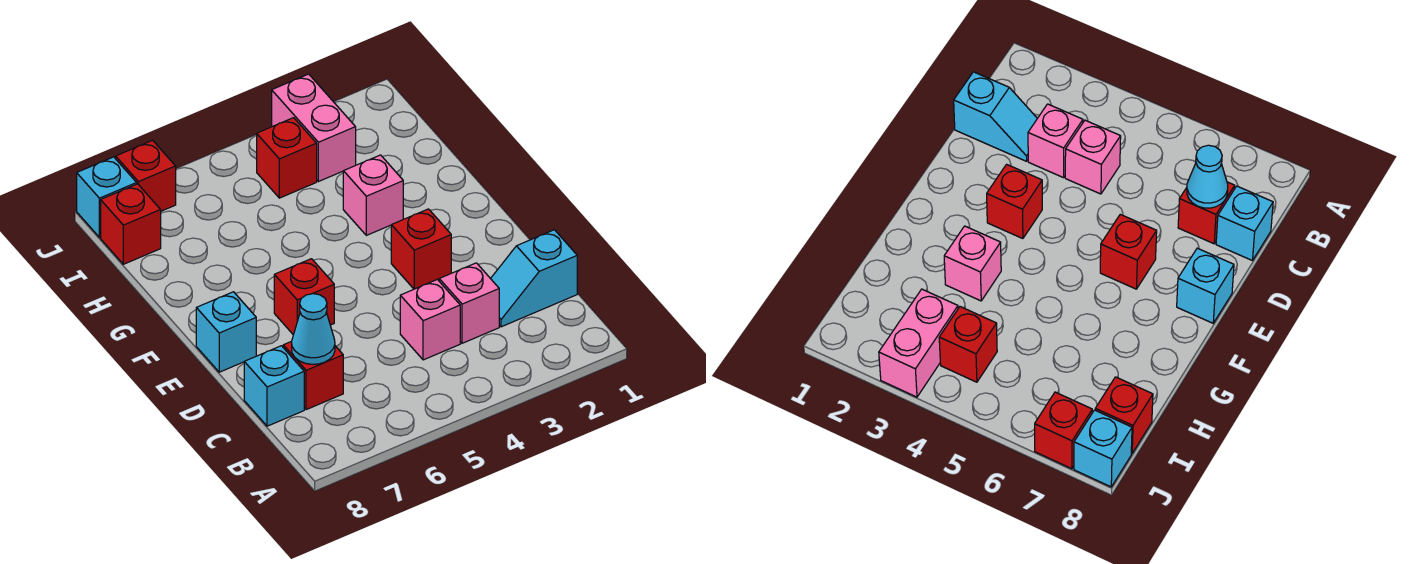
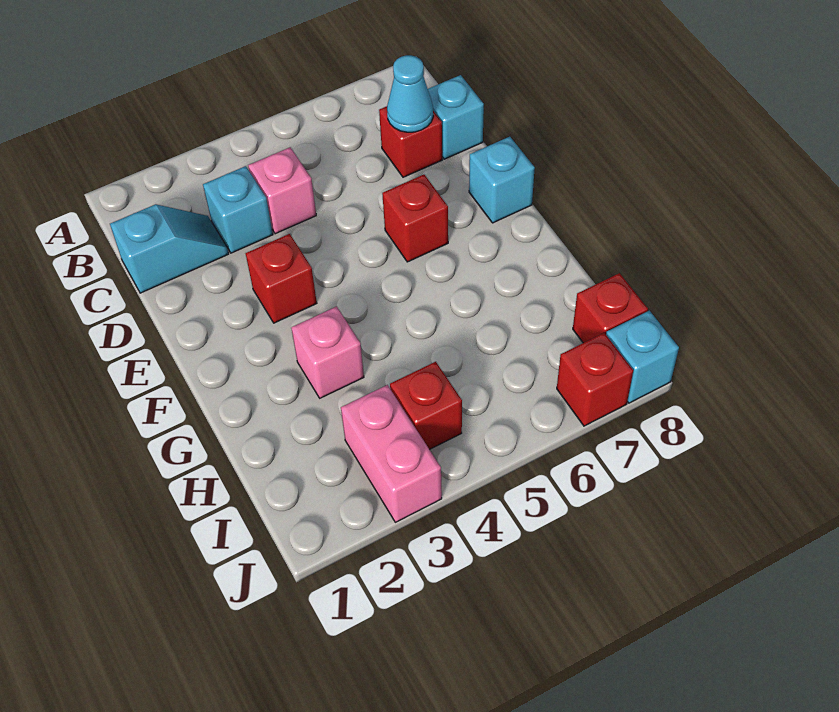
pink 1x1 brick [439,263,499,343] -> cyan 1x1 brick [203,166,273,253]

